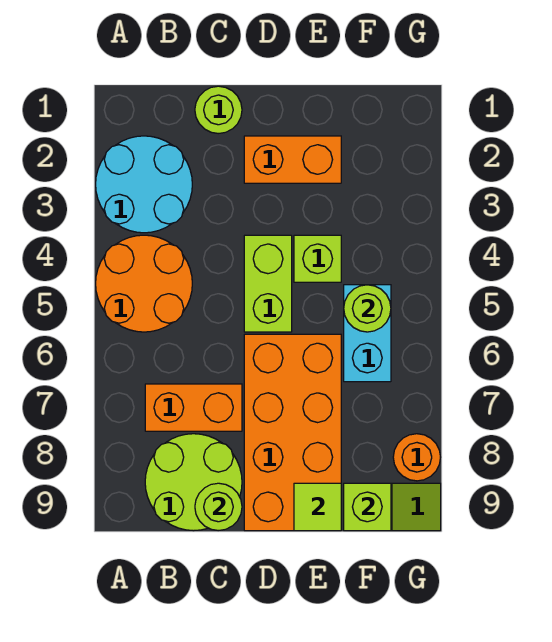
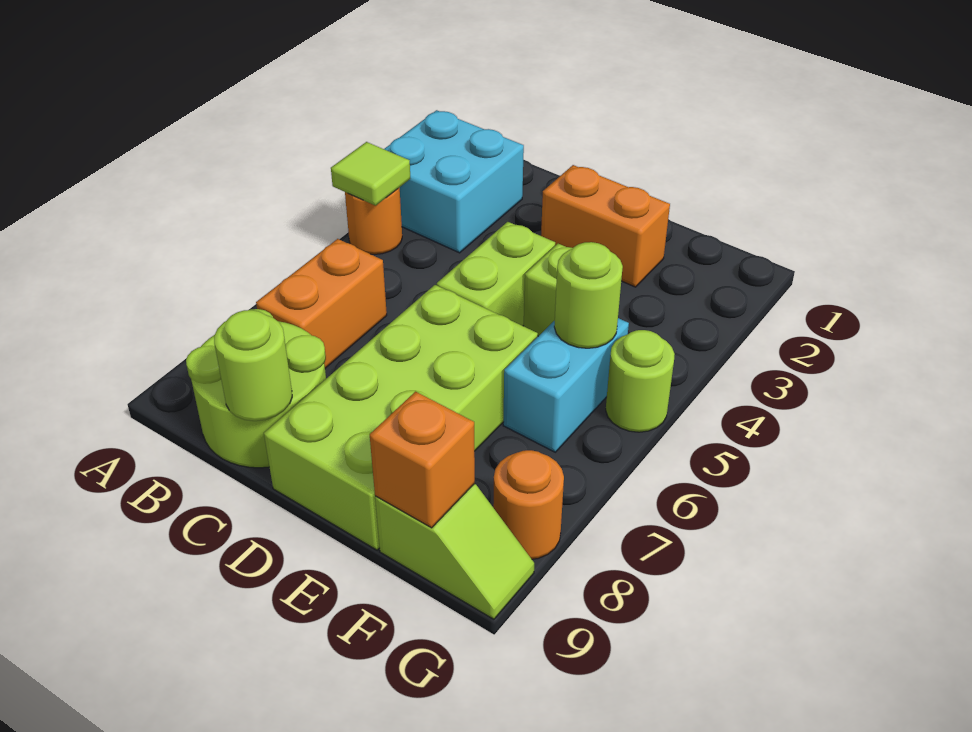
cyan 2x2 round brick [96,136,192,233] -> cyan 2x2 brick [385,110,524,253]
orange 2x2 round brick [96,235,192,332] -> orange 1x1 round brick [345,187,402,254]
orange 1x2 brick [145,384,242,431] -> orange 1x2 brick turned to [256,239,387,368]
lime 1x1 round brick [195,86,242,134] -> lime 1x1 round brick moved to [606,330,675,432]
orange 2x4 brick [244,334,341,531] -> lime 2x4 brick [264,285,538,550]
lime 1x1 tile [294,483,341,531] -> lime 1x1 tile moved to [331,142,410,206]
lime 1x1 brick [344,483,391,531] -> orange 1x1 brick [370,392,475,528]

